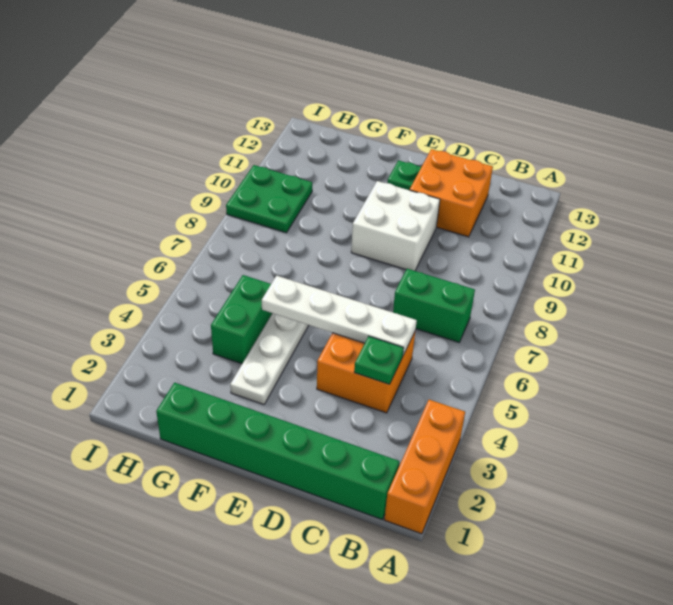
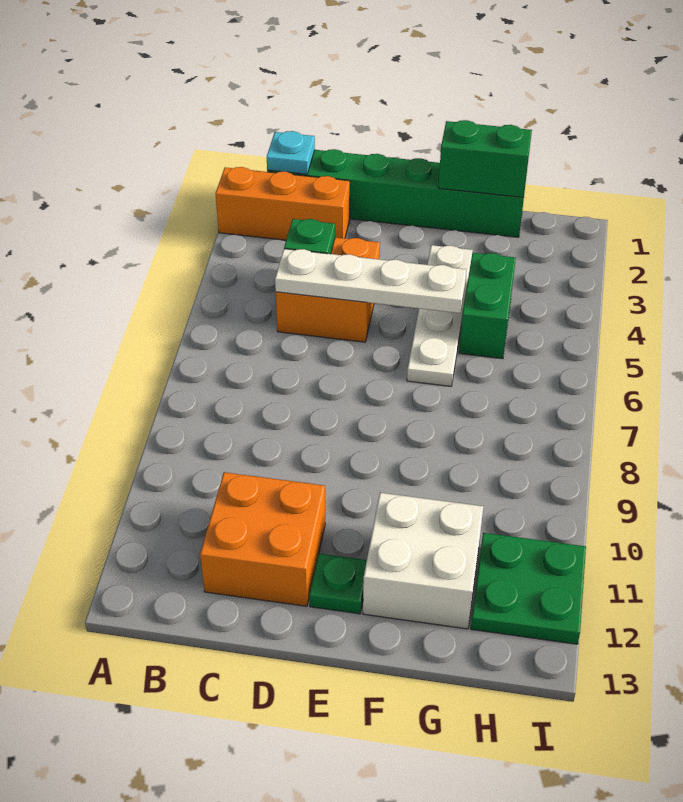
orange 1x3 brick [384,400,465,534] -> orange 1x3 brick turned to [216,167,350,240]
none -> cyan 1x1 plate [267,131,315,174]
green 1x2 brick [393,269,475,342] -> green 1x2 brick moved to [438,120,532,197]
white 2x2 brick [351,181,440,271] -> white 2x2 brick moved to [363,493,483,629]
green 2x2 plate [226,165,312,233] -> green 2x2 plate moved to [471,533,586,644]

